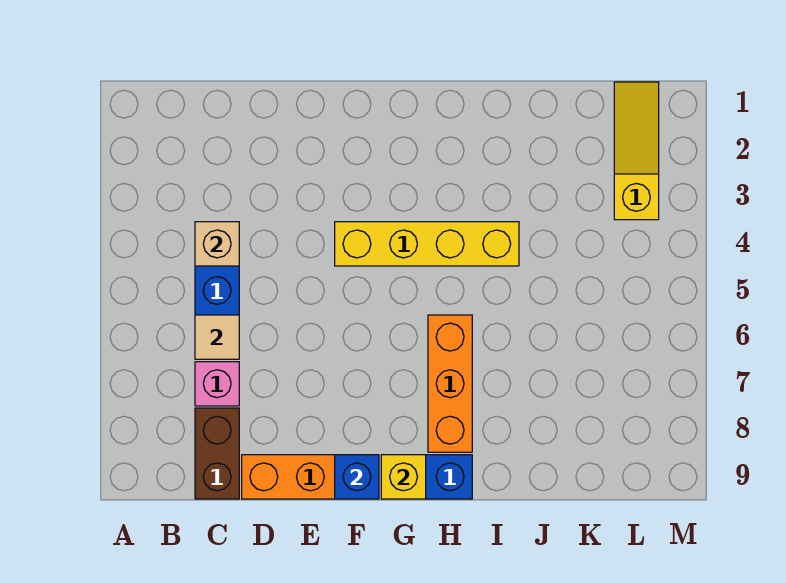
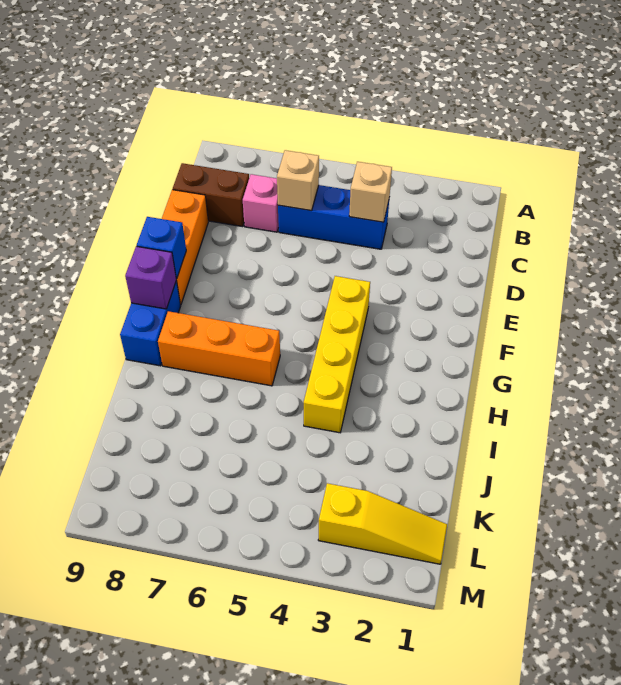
tan 1x1 tile [195,315,239,359] -> tan 1x1 brick [277,150,319,211]
yellow 1x1 brick [381,455,426,499] -> purple 1x1 brick [125,246,176,309]

